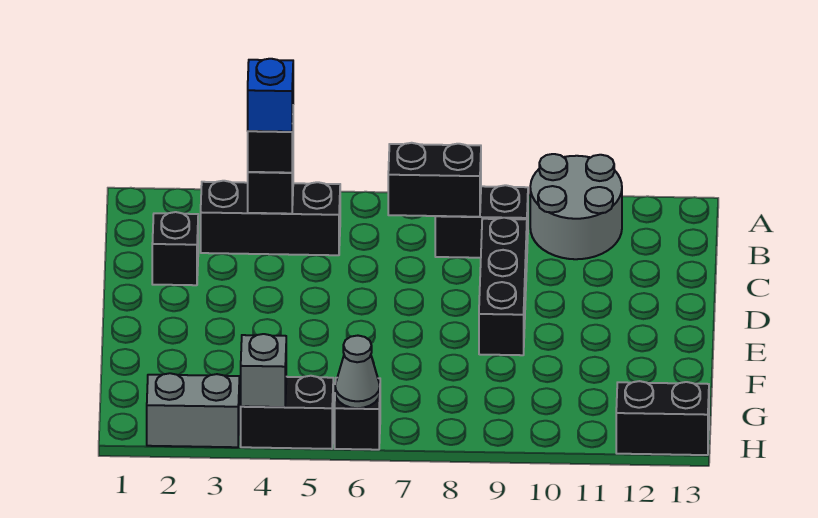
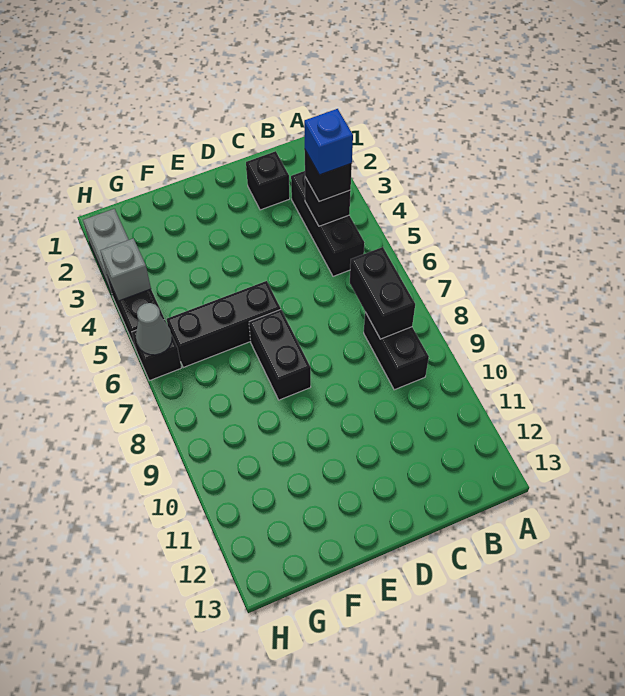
grey 2x2 round brick [530,154,622,259] -> none
black 1x3 brick [479,218,527,355] -> black 1x3 brick moved to [167,281,281,367]
black 1x2 brick [616,381,709,455] -> black 1x2 brick moved to [249,310,311,400]

